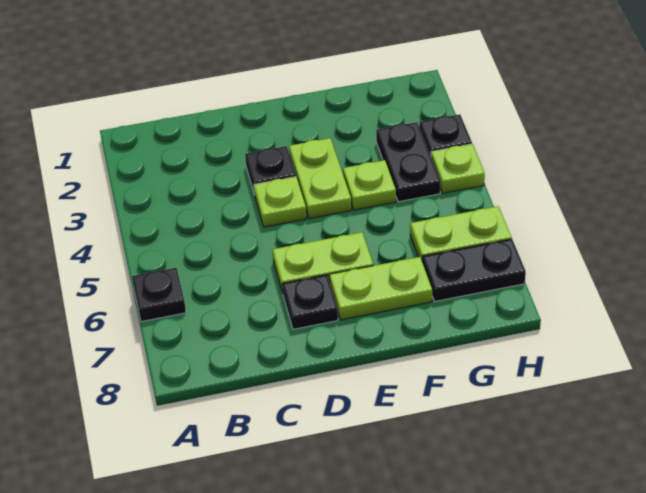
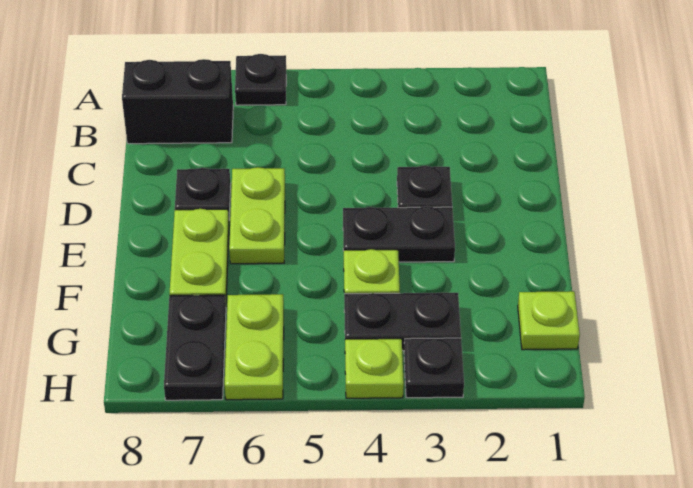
none -> black 1x2 brick [122,59,233,144]
lime 1x1 plate [254,177,307,227] -> lime 1x1 plate moved to [518,291,580,350]
lime 1x2 plate [289,138,351,219] -> black 1x2 plate [343,207,455,262]

